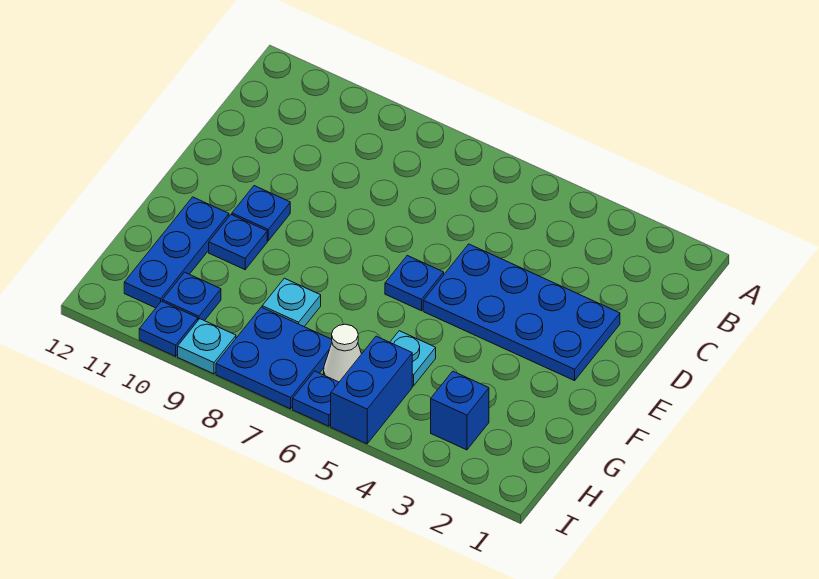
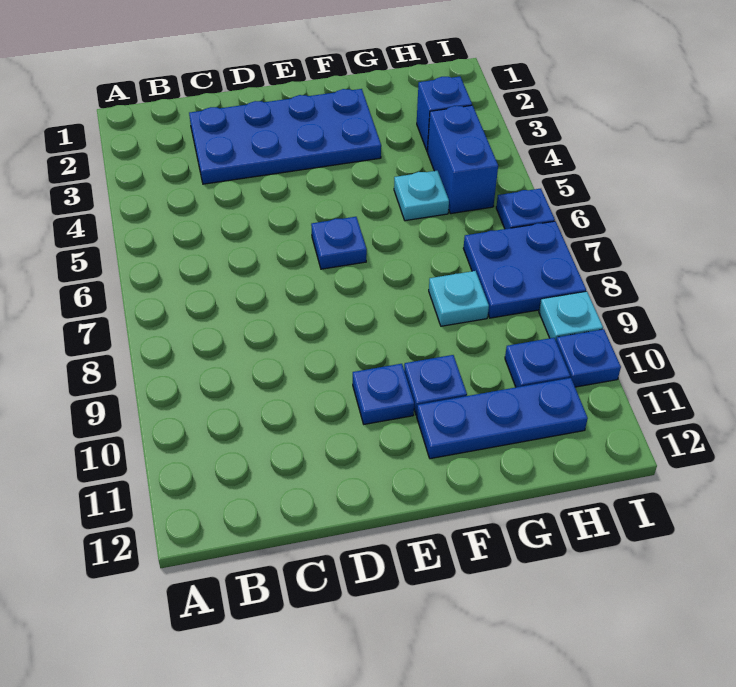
blue 2x4 plate [423,244,620,381] -> blue 2x4 plate turned to [189,89,381,184]
blue 1x2 brick [331,336,412,444] -> blue 1x2 brick turned to [427,105,498,214]
white 1x1 cone [324,324,361,382] -> none

